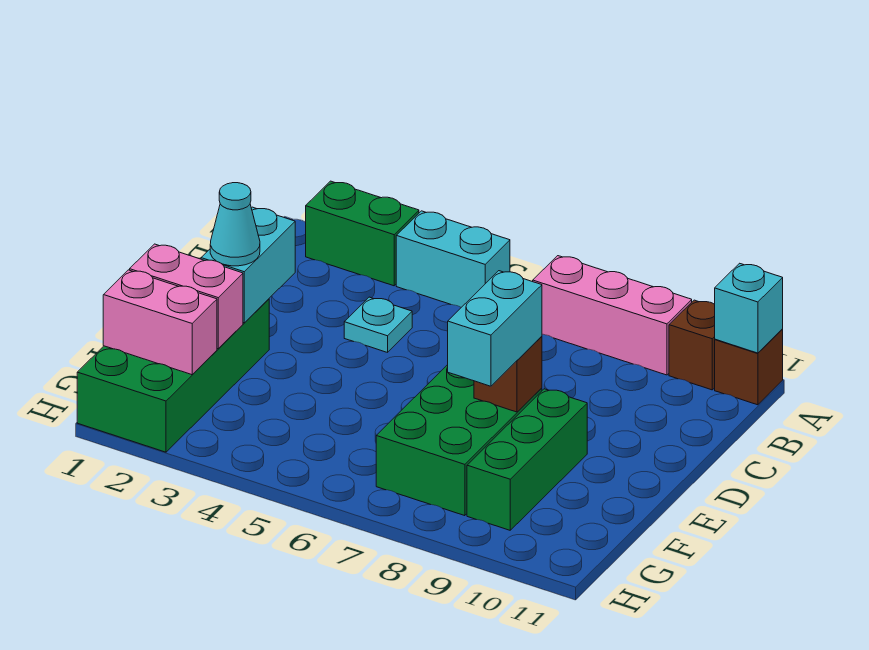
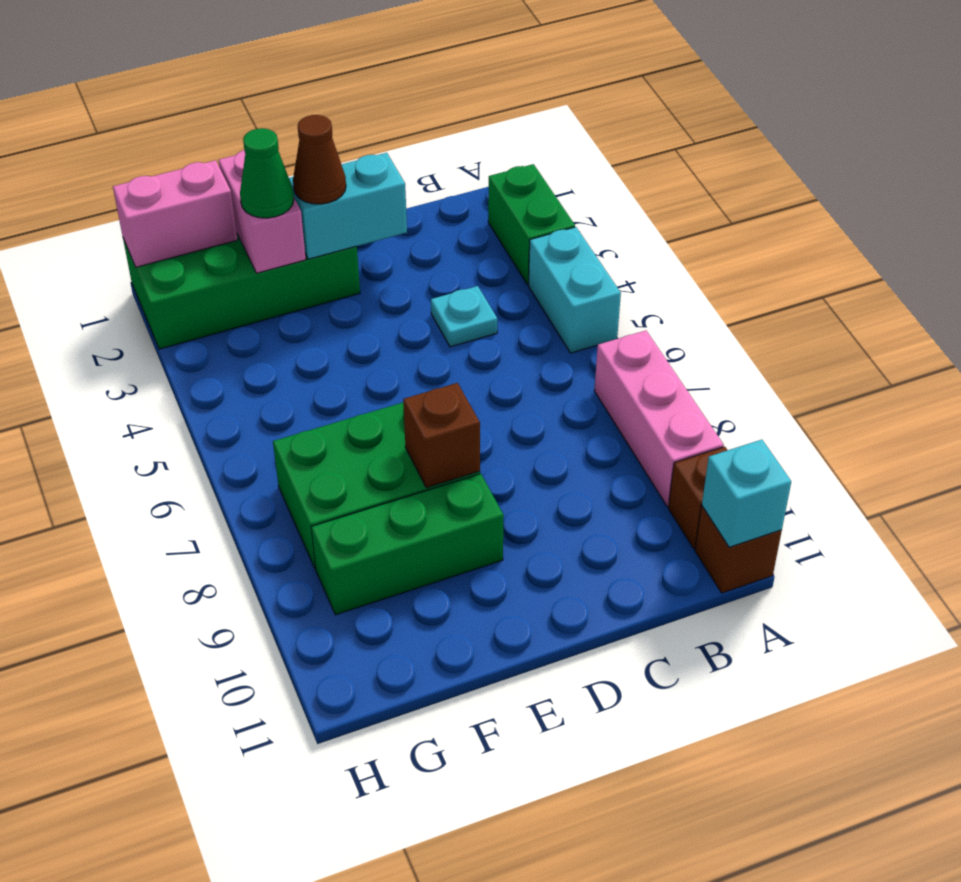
cyan 1x1 cone [210,183,260,266] -> brown 1x1 cone [293,115,346,204]
cyan 1x2 brick [448,271,542,386] -> none
none -> green 1x1 cone [240,128,294,218]
pink 1x2 brick [103,270,217,375] -> pink 1x2 brick turned to [113,160,238,267]

